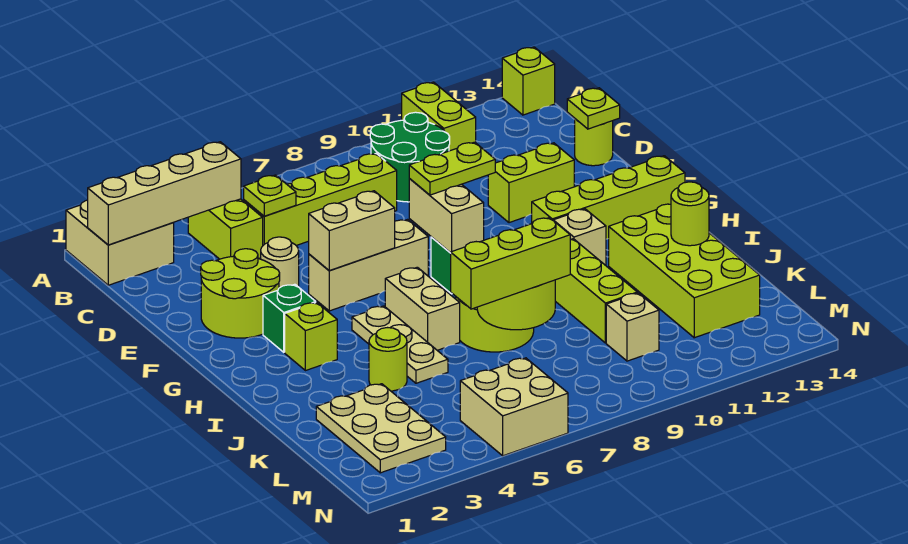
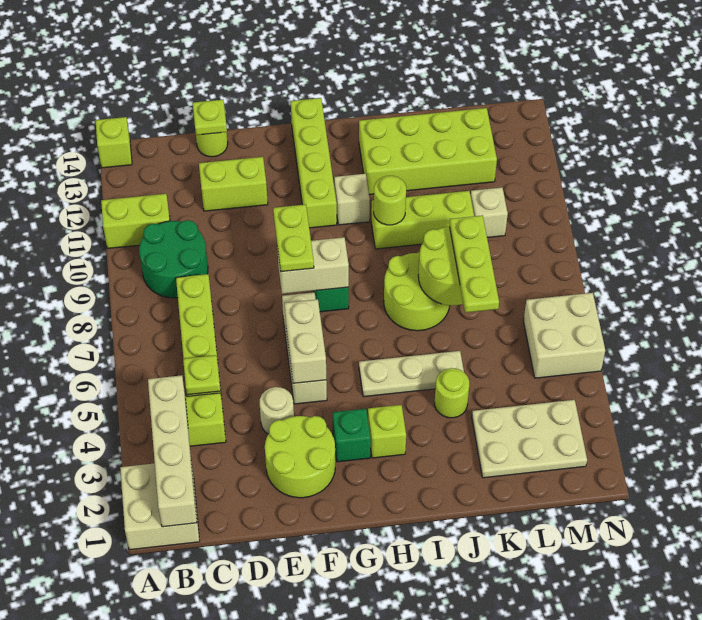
lime 1x2 brick [488,143,574,223] -> lime 1x2 brick turned to [199,157,268,211]
tan 1x2 brick [385,267,460,350] -> none
lime 1x1 round brick [671,182,709,246] -> lime 1x1 round brick moved to [374,176,406,225]
lime 1x3 brick [451,218,570,309] -> lime 1x3 plate [450,215,499,313]

